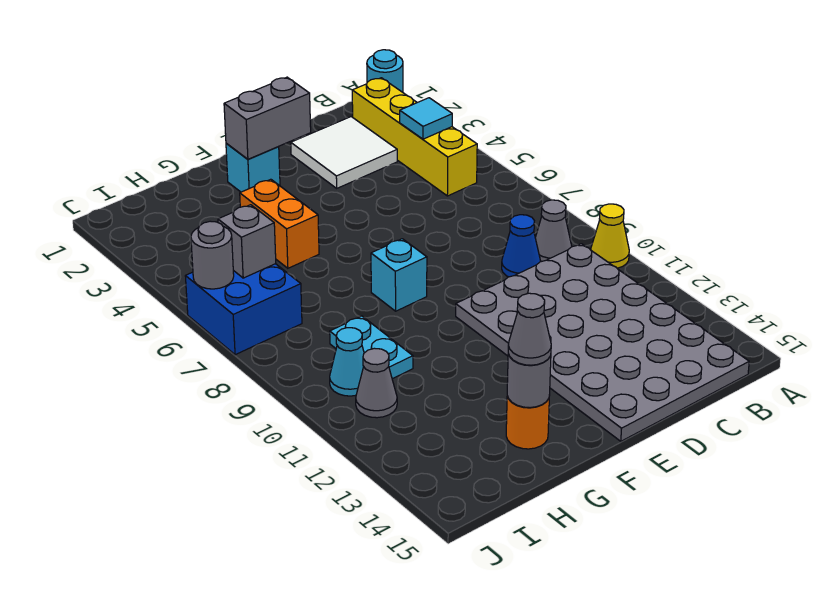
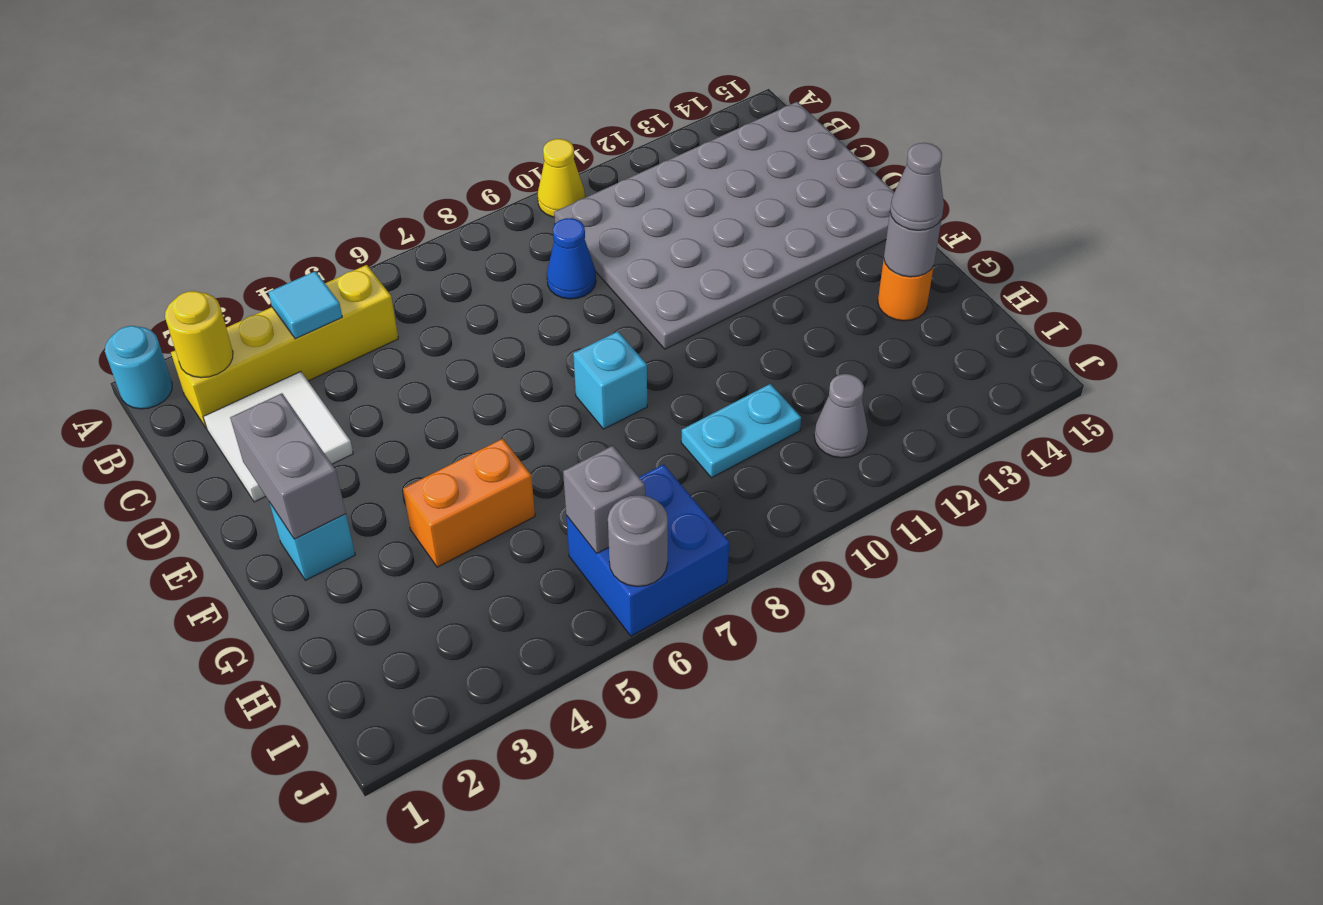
none -> yellow 1x1 round brick [165,291,233,378]
grey 1x1 cone [535,200,572,262] -> none
cyan 1x1 cone [330,328,364,396] -> none

